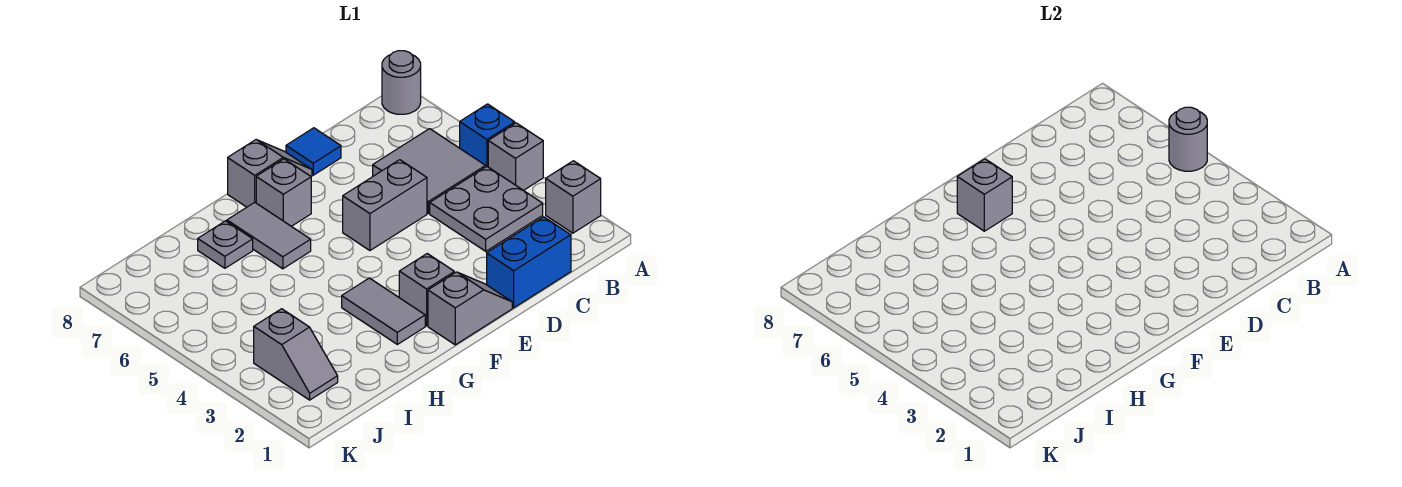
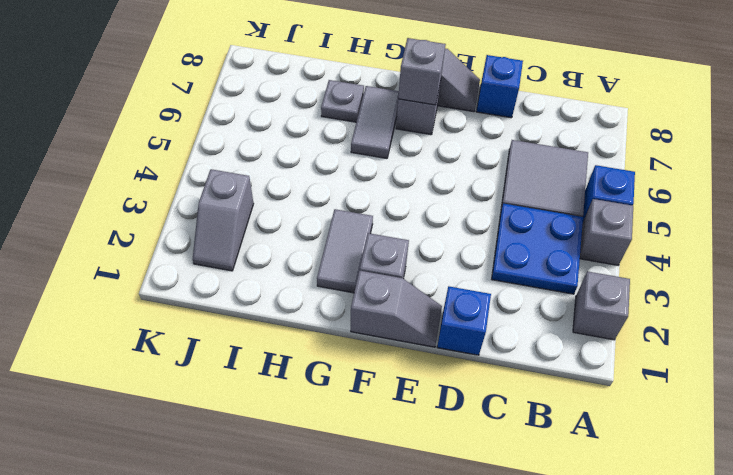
grey 1x1 round brick [1169,107,1207,171] -> none
grey 1x1 round brick [382,51,421,114] -> none
grey 2x2 plate [430,167,543,251] -> blue 2x2 plate [492,204,583,294]
blue 1x2 brick [487,217,571,308] -> blue 1x1 brick [437,286,491,355]
grey 1x2 brick [343,160,427,250] -> none
blue 1x1 tile [286,128,341,175] -> blue 1x1 brick [476,55,523,118]

